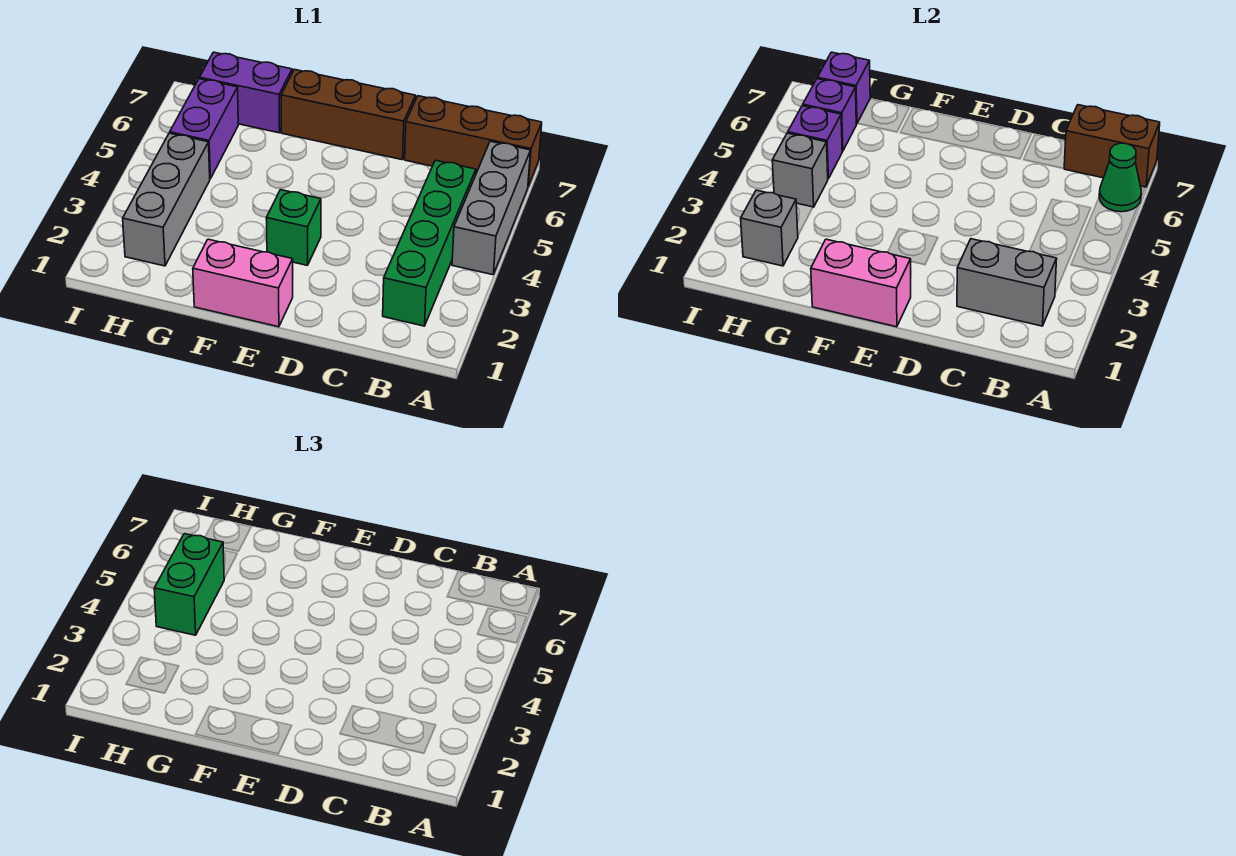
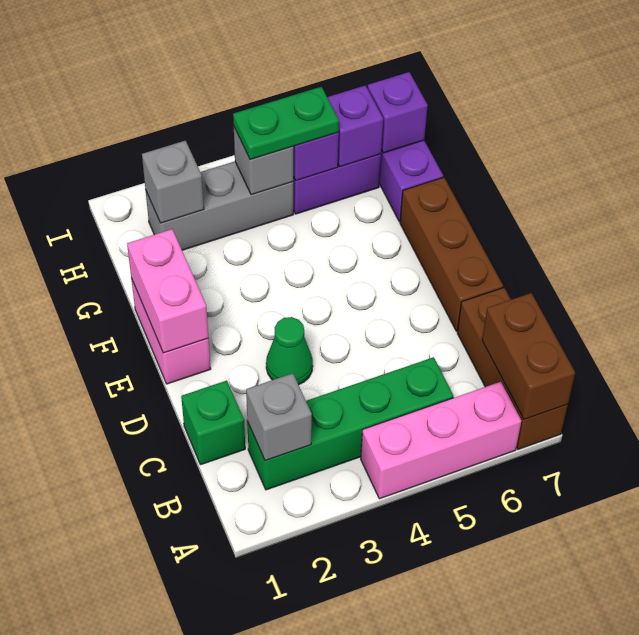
grey 1x3 brick [452,141,531,275] -> pink 1x3 brick [361,382,521,499]
green 1x1 cone [1099,143,1141,212] -> green 1x1 cone moved to [266,317,313,385]
grey 1x2 brick [957,239,1057,326] -> grey 1x1 brick [246,373,312,461]
green 1x1 brick [266,190,321,265] -> green 1x1 brick moved to [181,381,245,465]
green 1x2 brick [154,534,224,635] -> green 1x2 plate [233,87,339,160]

